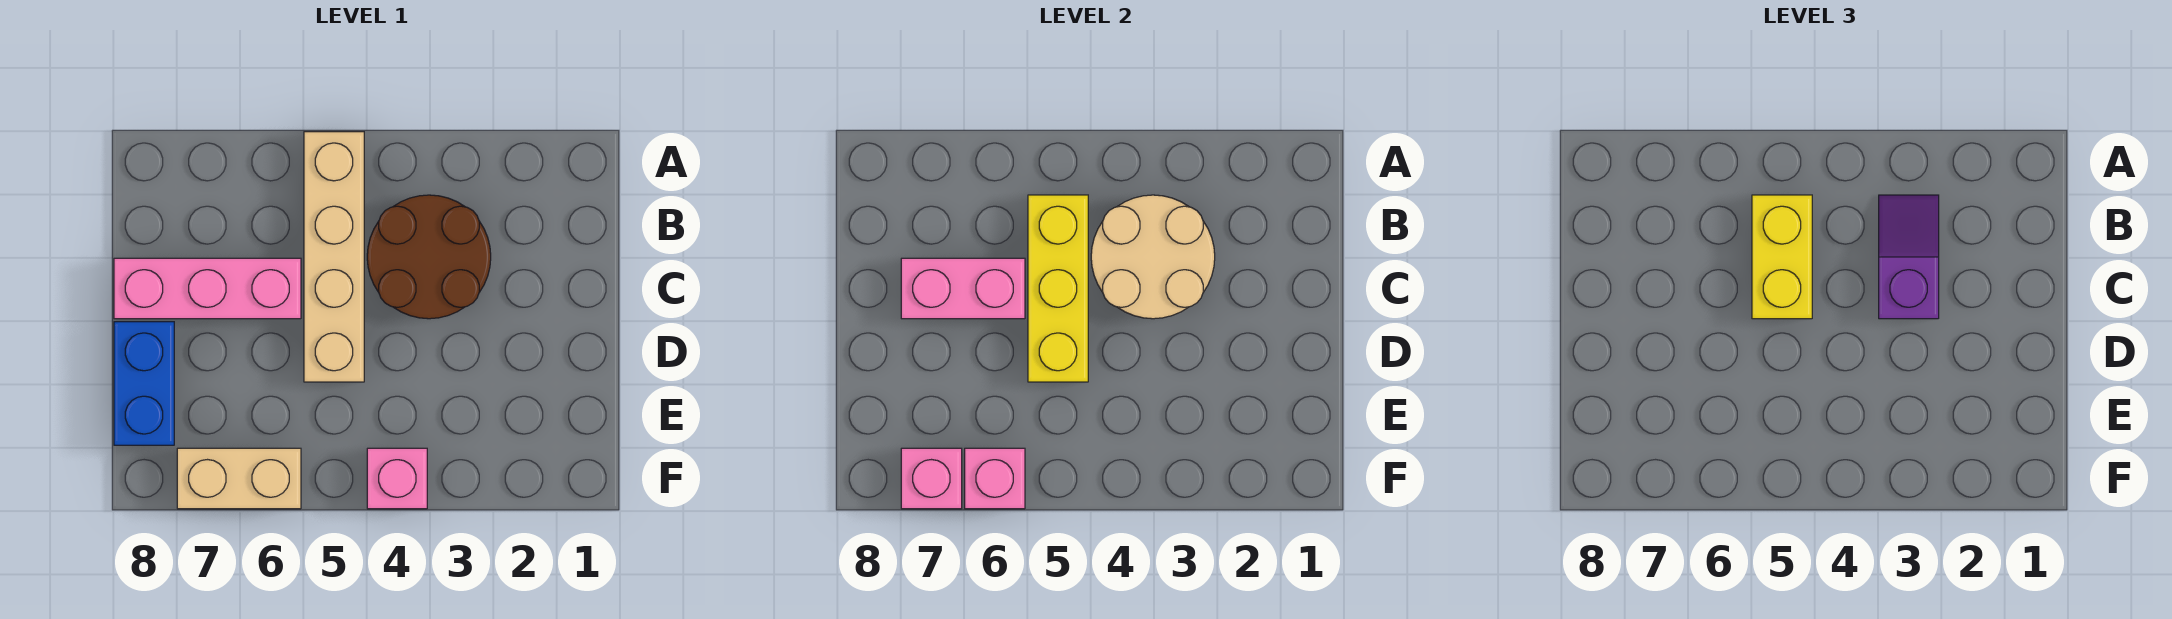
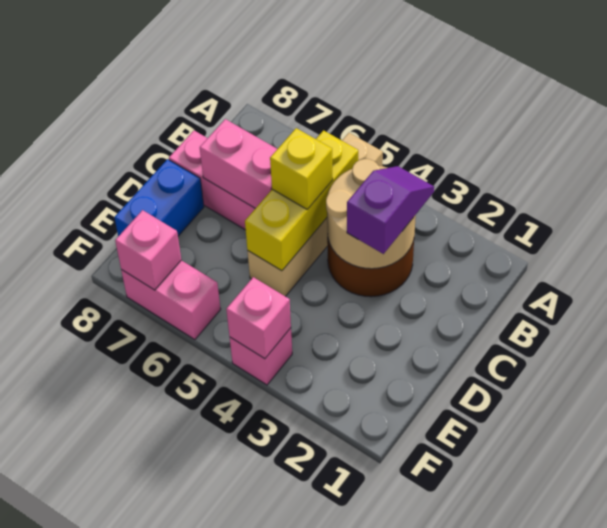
yellow 1x2 brick [1752,195,1812,319] -> yellow 1x1 brick [270,128,333,210]
tan 1x2 brick [177,448,301,509] -> pink 1x2 brick [121,260,221,340]
pink 1x1 brick [965,448,1025,509] -> pink 1x1 brick moved to [226,277,291,359]

